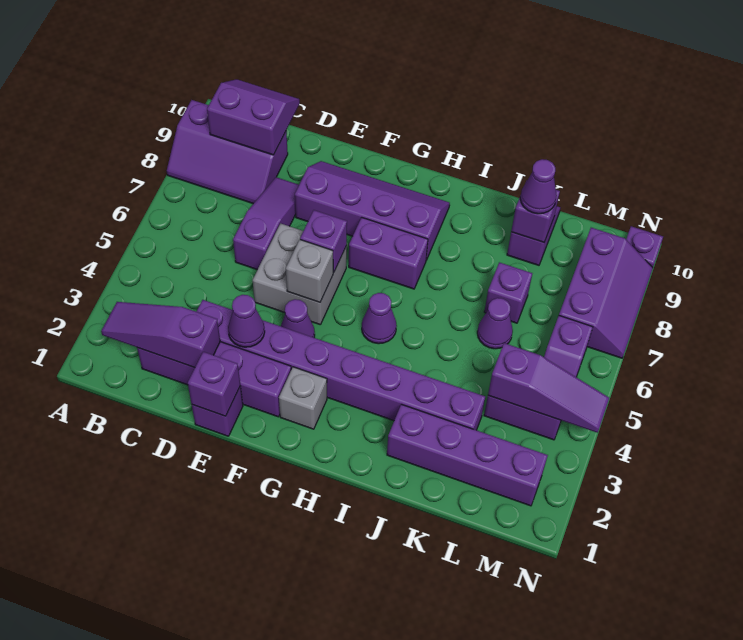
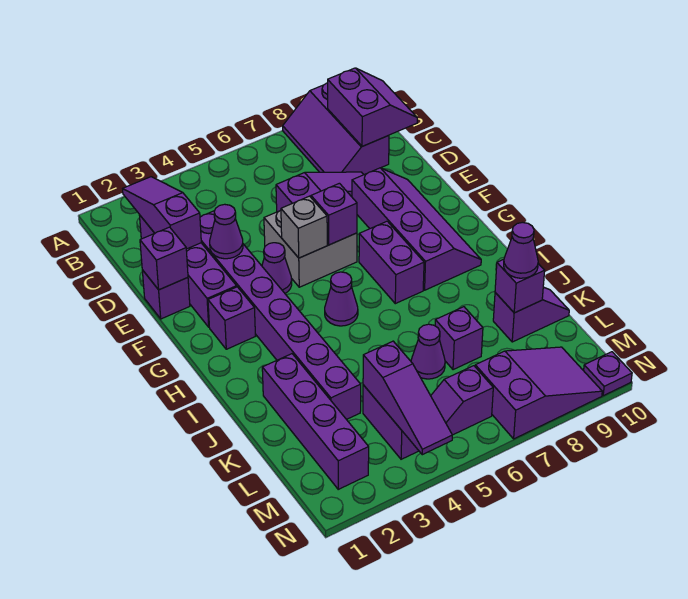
grey 1x1 brick [279,367,327,429] -> purple 1x1 brick [208,287,255,349]
purple 2x3 slope [559,228,653,358] -> purple 2x3 slope turned to [475,347,602,439]

